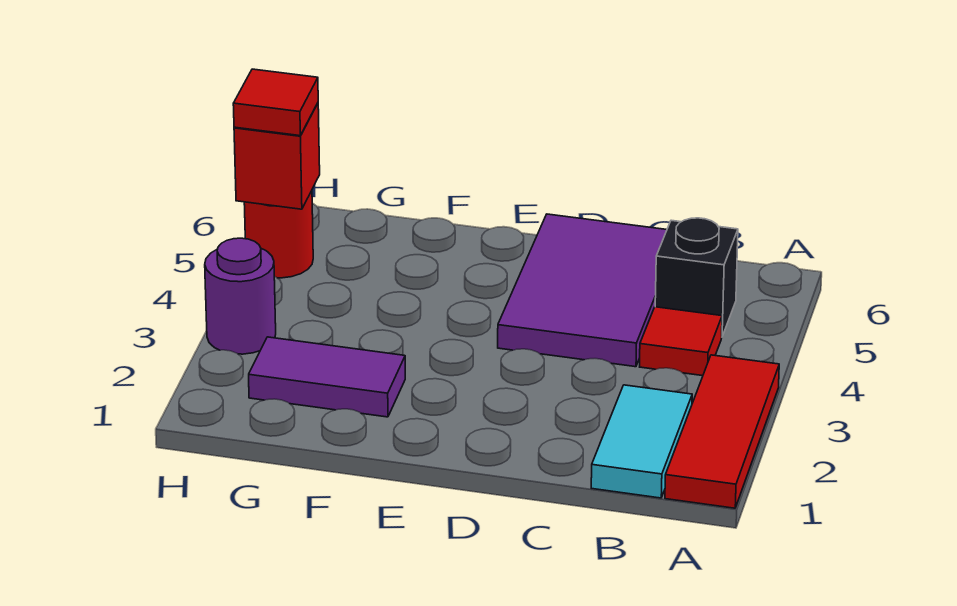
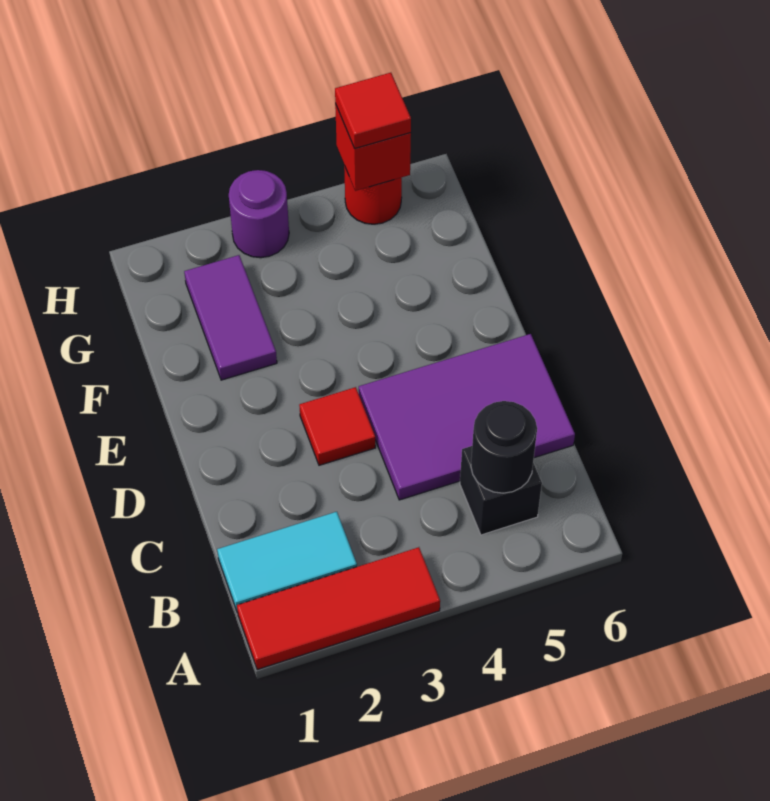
red 1x1 tile [640,307,722,376] -> red 1x1 tile moved to [299,387,375,465]
none -> black 1x1 round brick [471,401,537,493]

